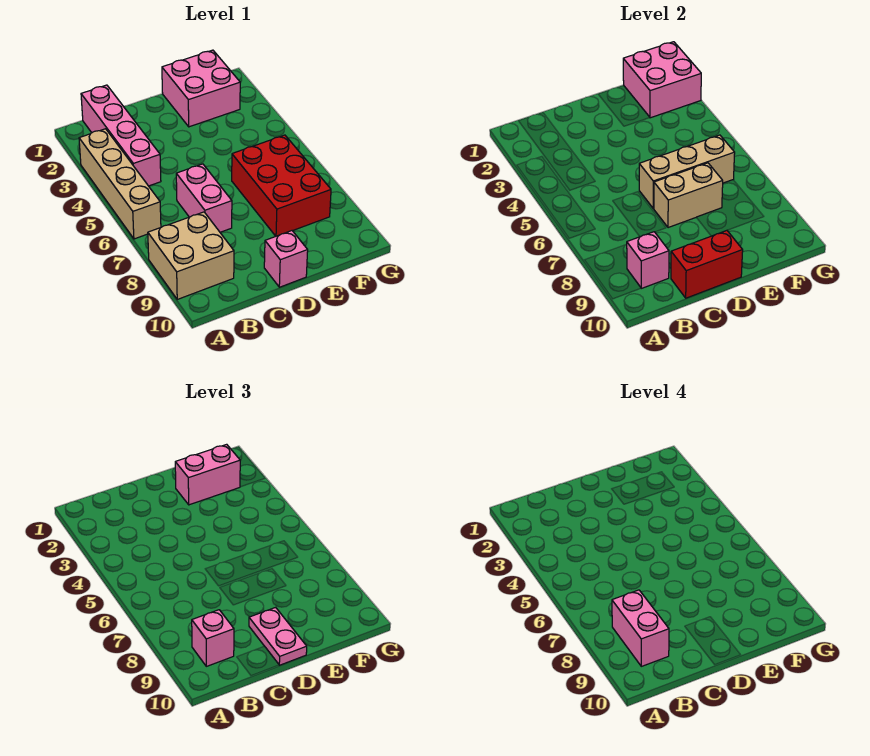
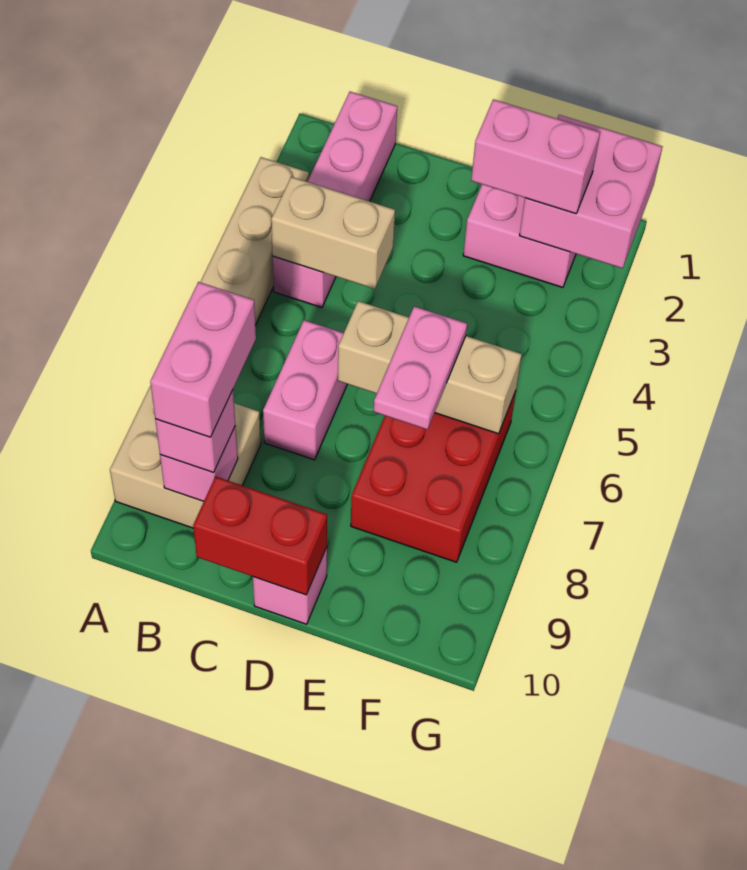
tan 1x2 brick [654,163,723,228] -> tan 1x2 brick moved to [271,177,395,289]
pink 1x2 plate [249,607,307,665] -> pink 1x2 plate moved to [374,306,467,429]

